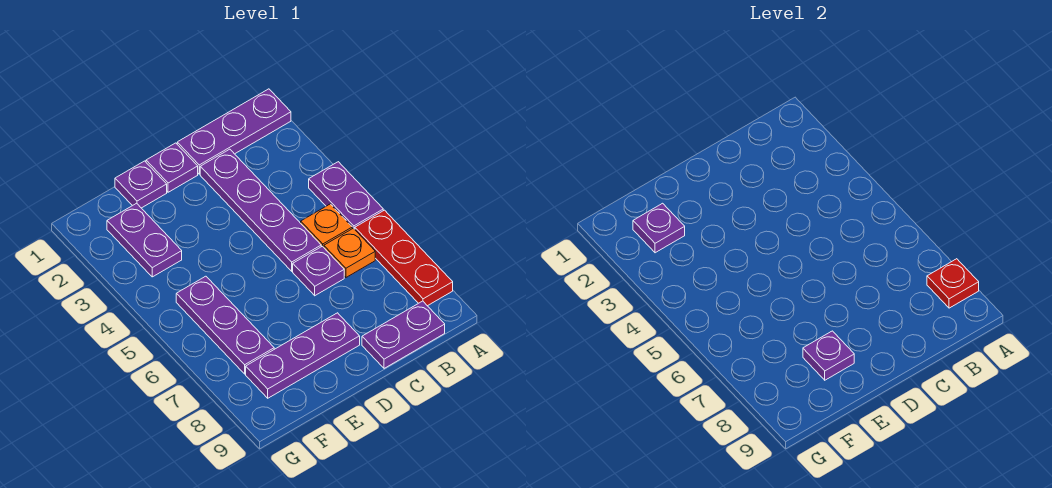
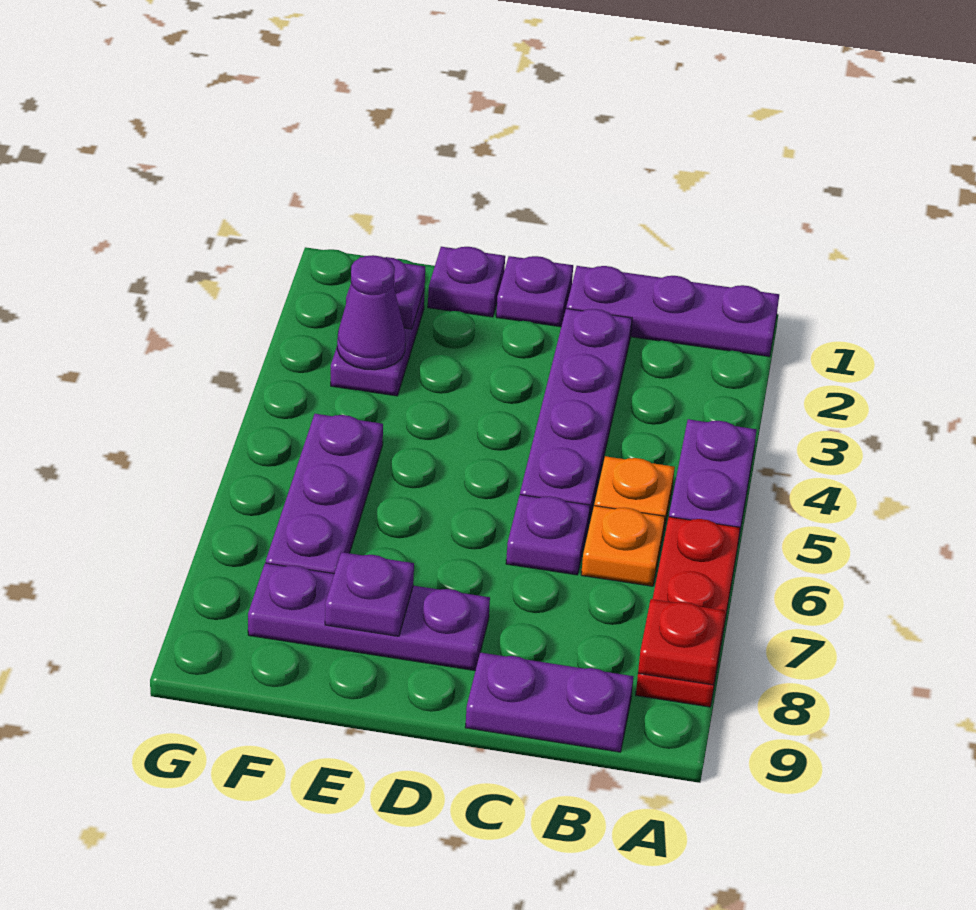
none -> purple 1x1 cone [337,255,405,370]

